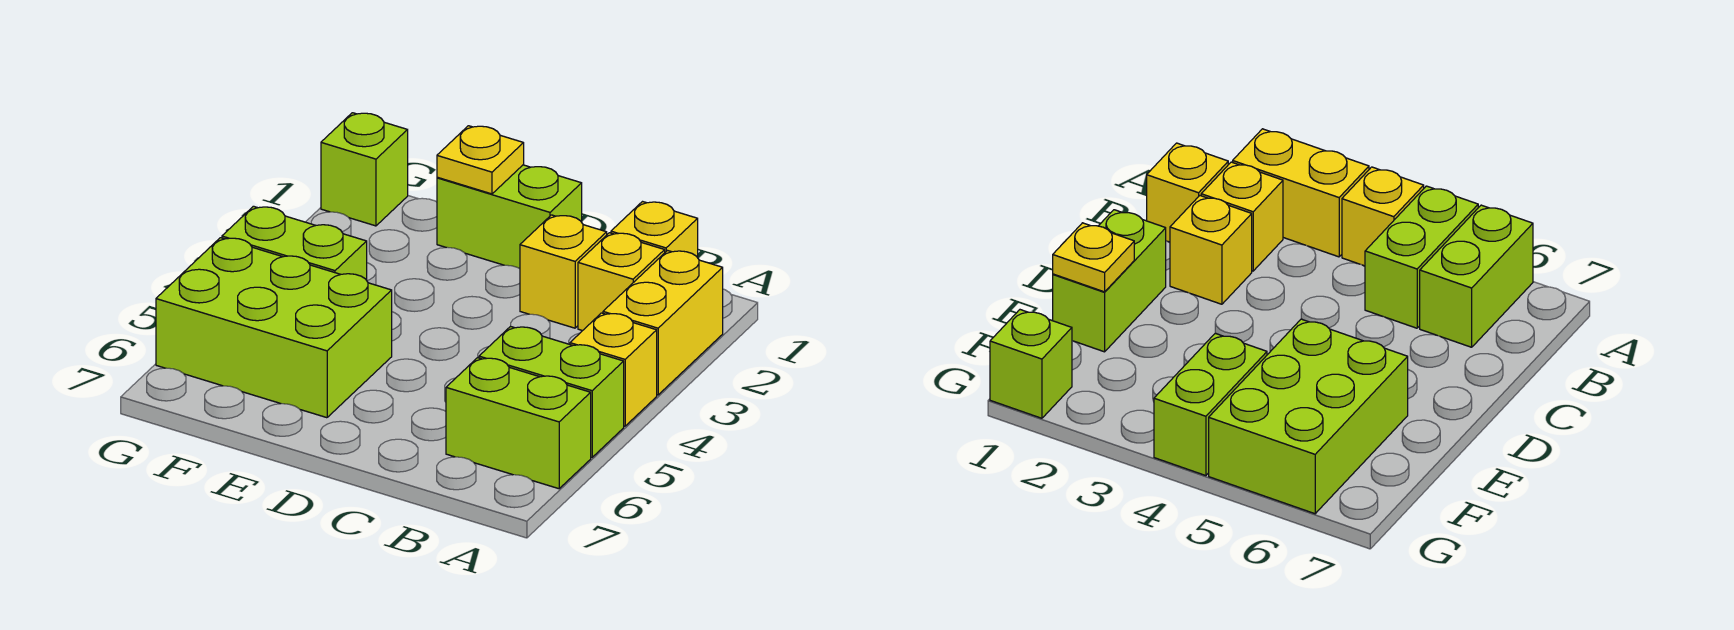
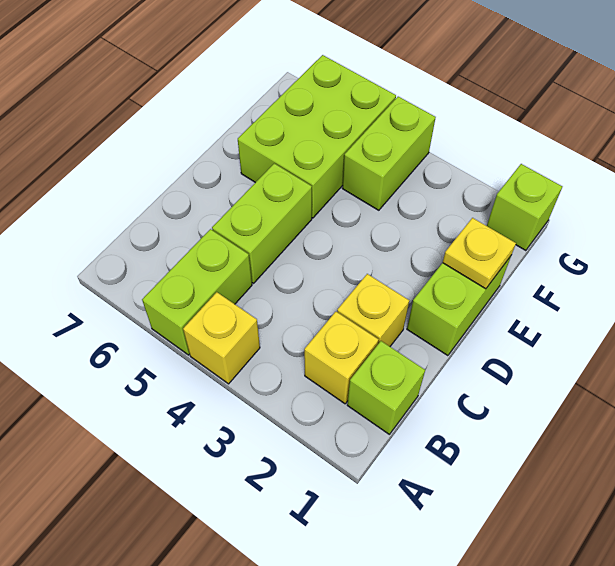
yellow 1x2 brick [603,251,723,395] -> none
lime 1x2 brick [446,358,591,489] -> lime 1x2 brick moved to [212,163,312,283]
yellow 1x1 brick [611,202,698,258] -> lime 1x1 brick [347,341,425,434]

